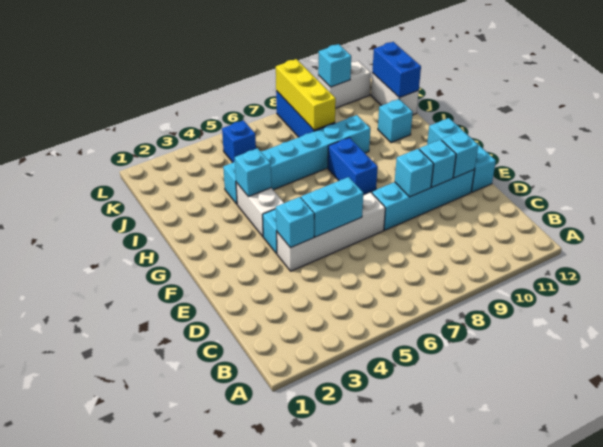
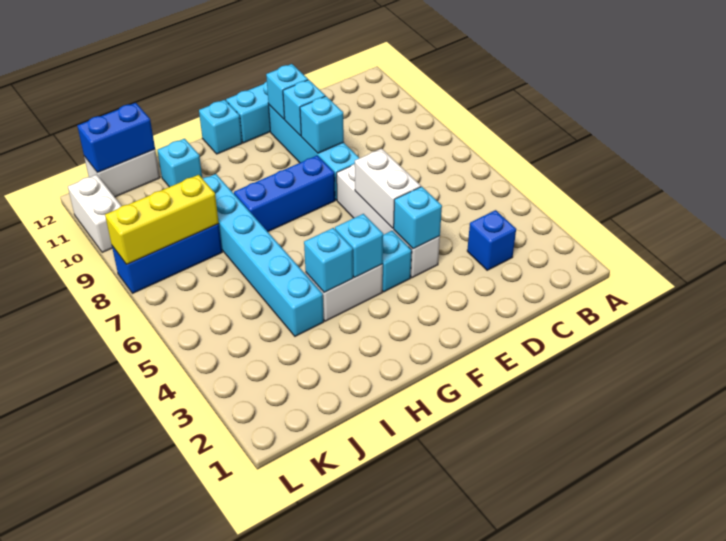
cyan 1x2 brick [301,177,363,237] -> white 1x2 brick [355,149,421,228]
blue 1x2 brick [328,137,378,195] -> blue 1x3 brick [234,155,335,232]
blue 1x1 brick [222,120,256,162] -> blue 1x1 brick moved to [467,210,516,270]
cyan 1x1 brick [318,44,351,87] -> cyan 1x1 brick moved to [335,214,383,277]

